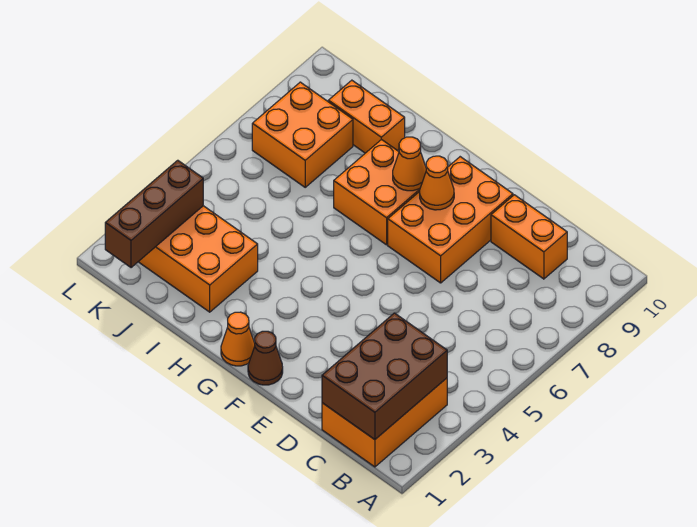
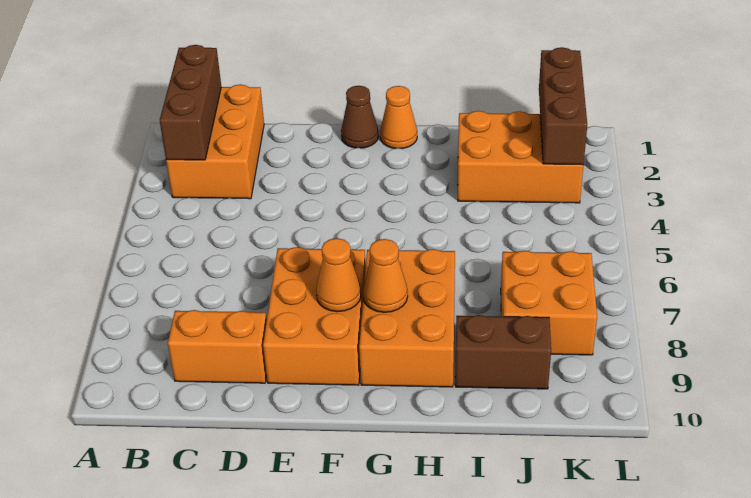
brown 2x3 brick [322,313,447,440] -> brown 1x3 brick [160,45,221,160]
orange 2x2 brick [334,139,420,245] -> orange 2x3 brick [359,249,455,387]
orange 1x2 brick [328,80,405,153] -> brown 1x2 brick [455,315,551,389]

